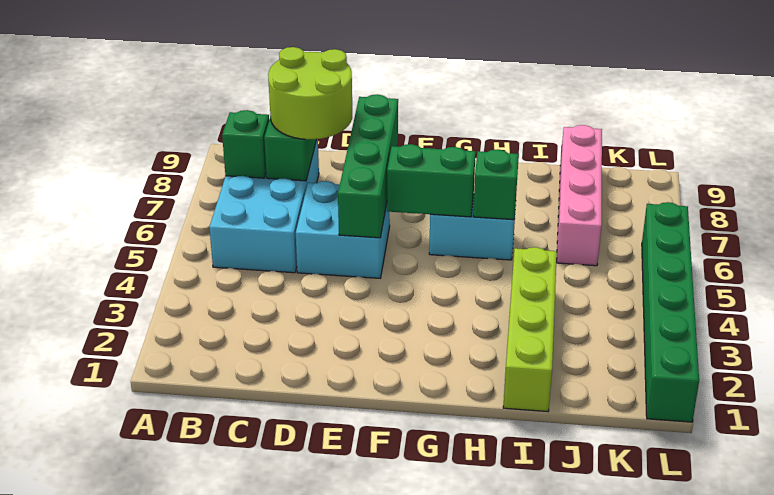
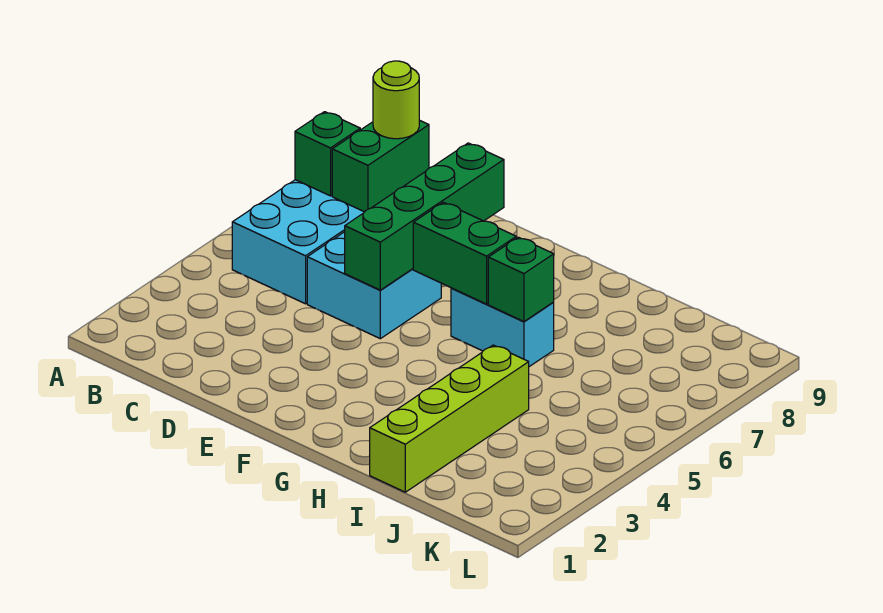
lime 2x2 round brick [268,47,352,140] -> lime 1x1 round brick [373,61,419,139]
pink 1x4 brick [557,125,602,266] -> none
green 1x6 brick [642,202,699,422] -> none

